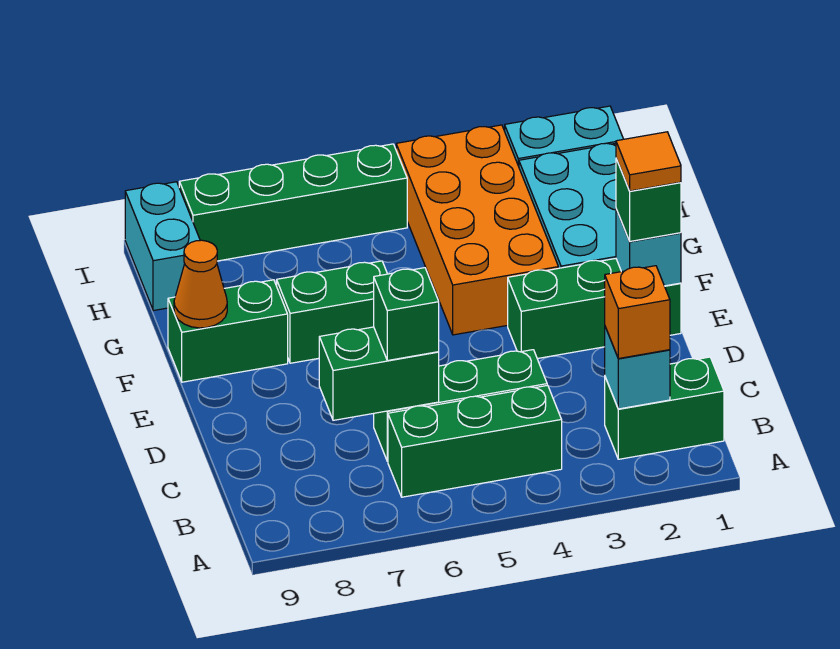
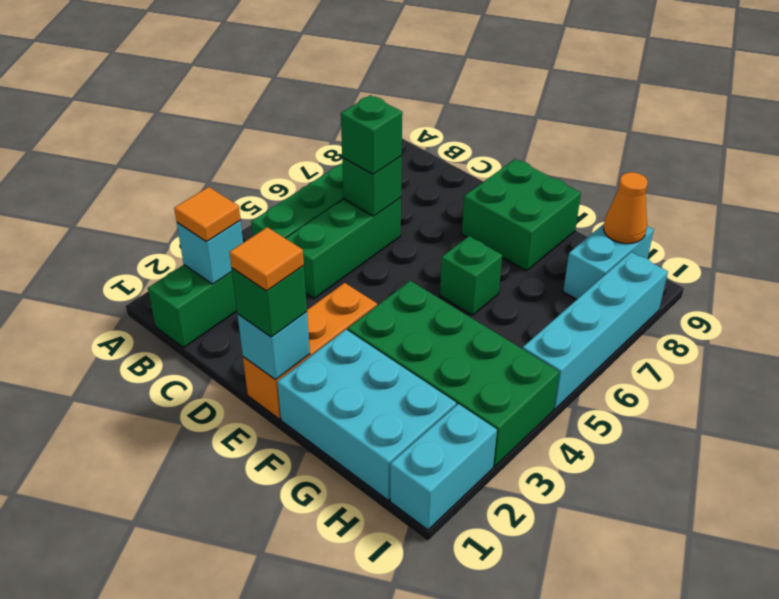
orange 1x1 brick [605,266,670,359] -> orange 1x1 tile [174,187,240,242]
green 1x2 brick [319,327,439,420] -> green 1x1 brick [342,156,402,216]
green 1x3 brick [508,259,681,359] -> orange 1x3 brick [243,283,377,419]
orange 2x4 brick [396,125,558,335] -> green 2x4 brick [348,281,559,467]
green 1x2 brick [277,261,387,363] -> green 1x1 brick [440,236,502,315]
green 1x2 brick [168,280,288,382] -> green 2x2 brick [462,159,581,271]
orange 1x1 cone [174,240,227,328] -> orange 1x1 cone moved to [603,172,648,244]
cyan 1x2 brick [125,182,200,311] -> cyan 1x2 brick turned to [563,224,654,299]
green 1x4 brick [179,144,407,261] -> cyan 1x4 brick [523,252,668,409]

